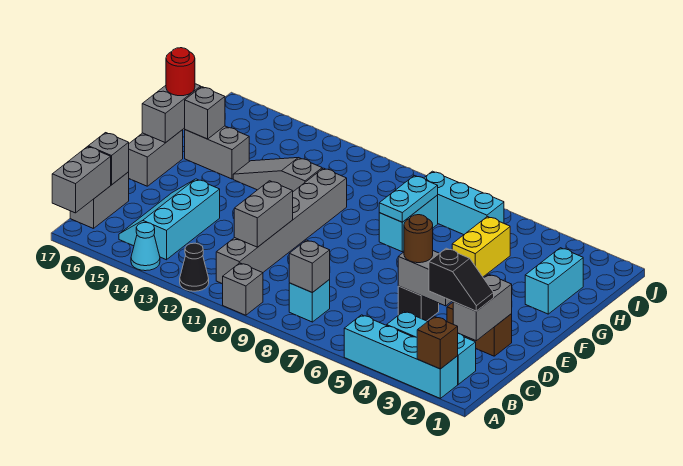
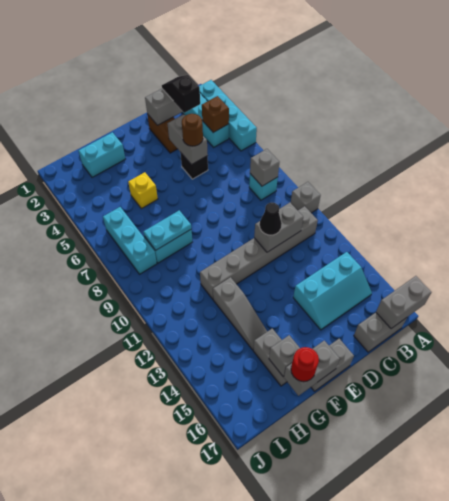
brown 1x1 brick [417,317,458,369] -> brown 1x1 brick moved to [202,96,229,133]
black 1x1 cone [180,243,209,291] -> black 1x1 cone moved to [260,203,282,235]
cyan 1x1 cone [131,223,160,271] -> none
grey 1x1 brick [88,133,129,185] -> none
yellow 1x2 brick [452,217,510,277] -> yellow 1x1 brick [128,172,158,209]

